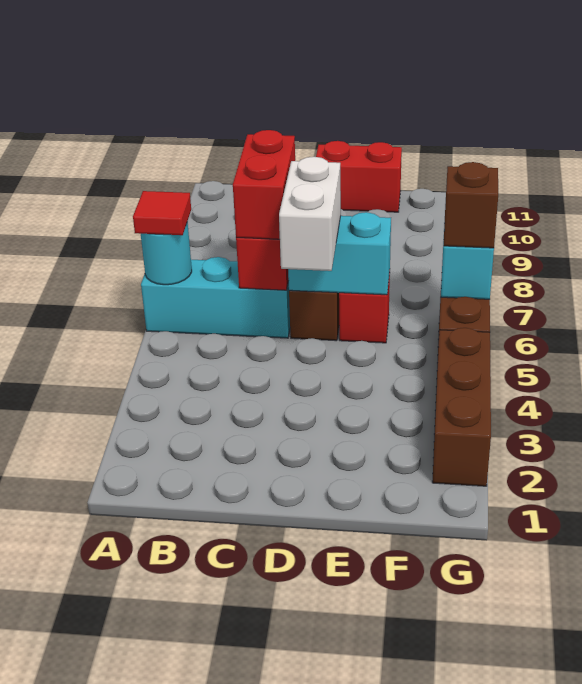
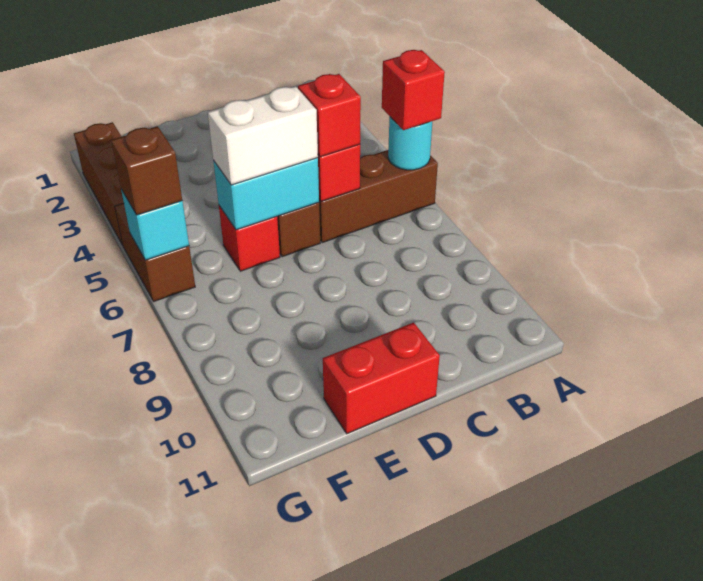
cyan 1x3 brick [141,257,290,338] -> brown 1x3 brick [319,150,438,243]
red 1x1 tile [133,191,191,235] -> red 1x1 brick [382,50,445,130]
red 1x2 brick [233,130,295,239] -> red 1x1 brick [298,74,361,157]
white 1x2 brick [279,157,341,271] -> white 1x2 brick turned to [208,86,318,185]

